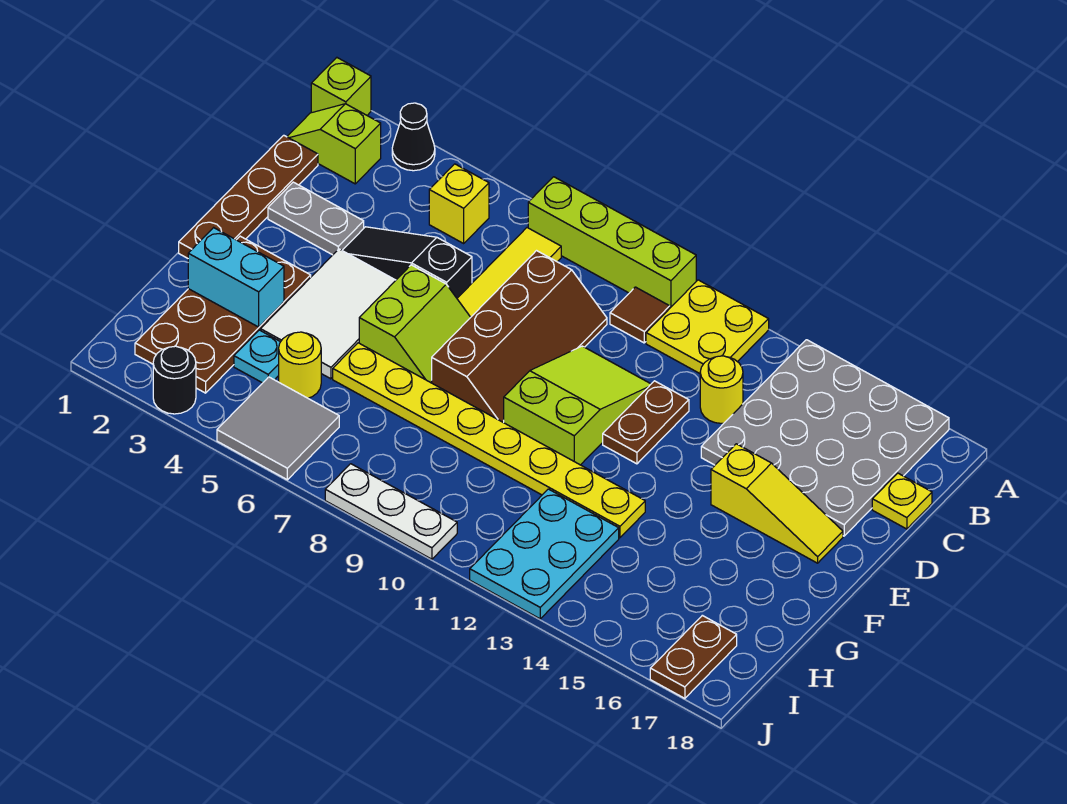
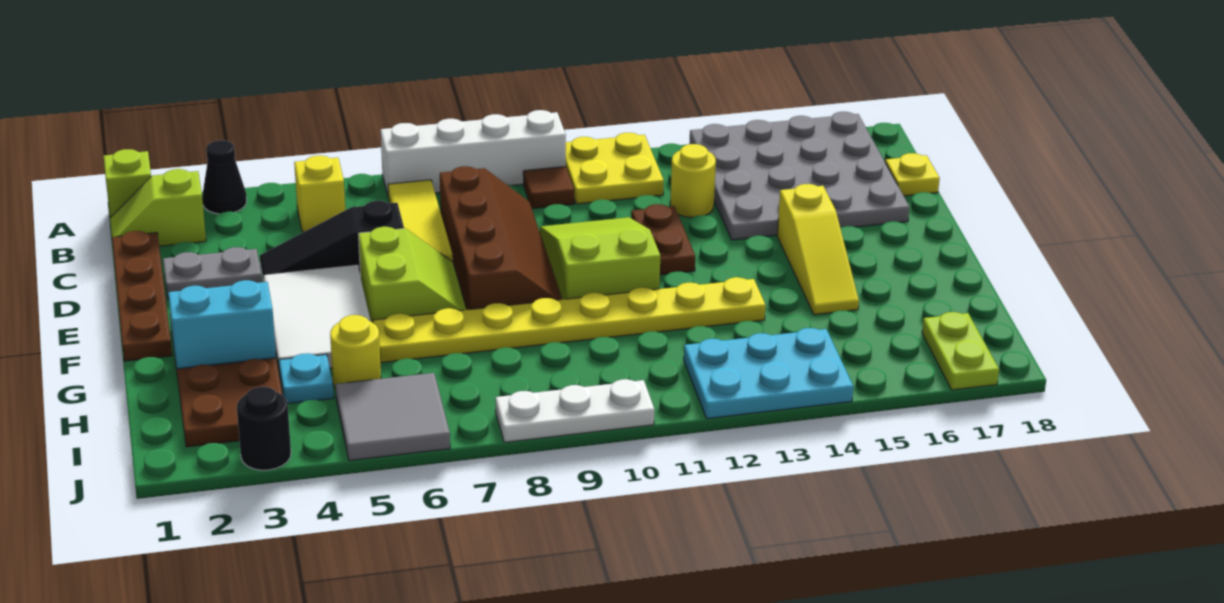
lime 1x4 brick [528,177,696,308] -> white 1x4 brick [381,110,566,197]
yellow 1x3 slope [711,444,843,563] -> yellow 1x3 slope turned to [777,184,859,315]
cyan 2x3 plate [470,489,619,619] -> cyan 2x3 plate turned to [684,328,853,419]
brown 1x2 plate [650,615,737,698] -> lime 1x2 plate [922,312,999,390]

